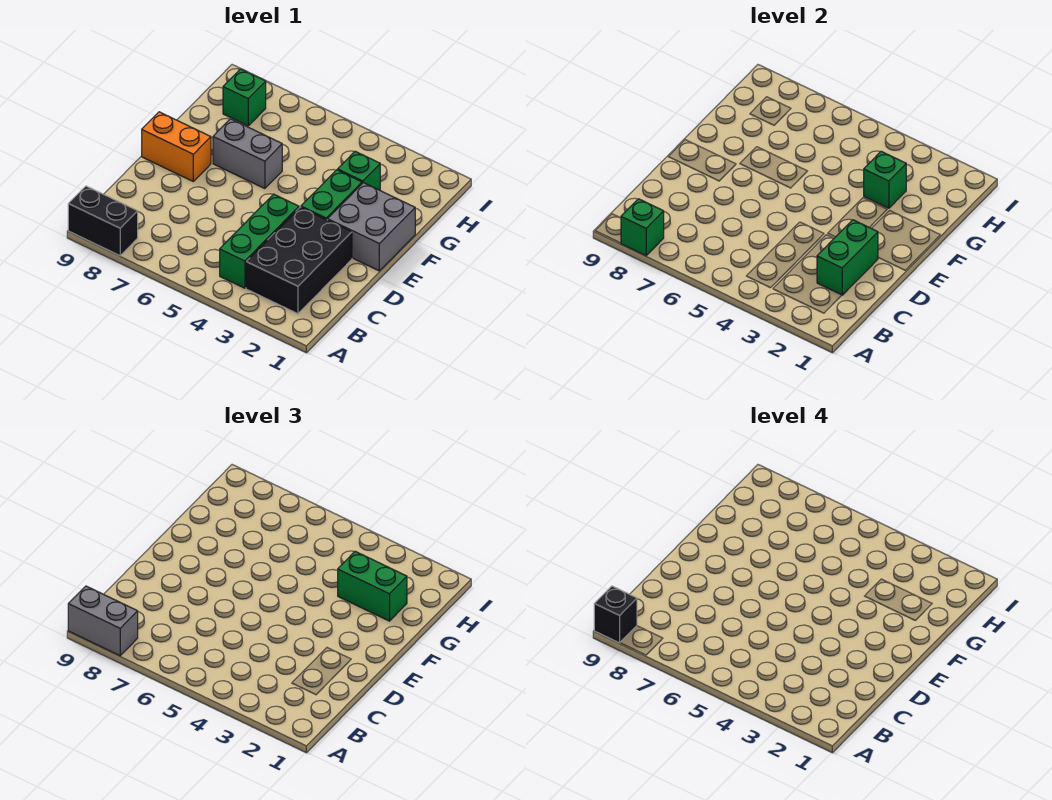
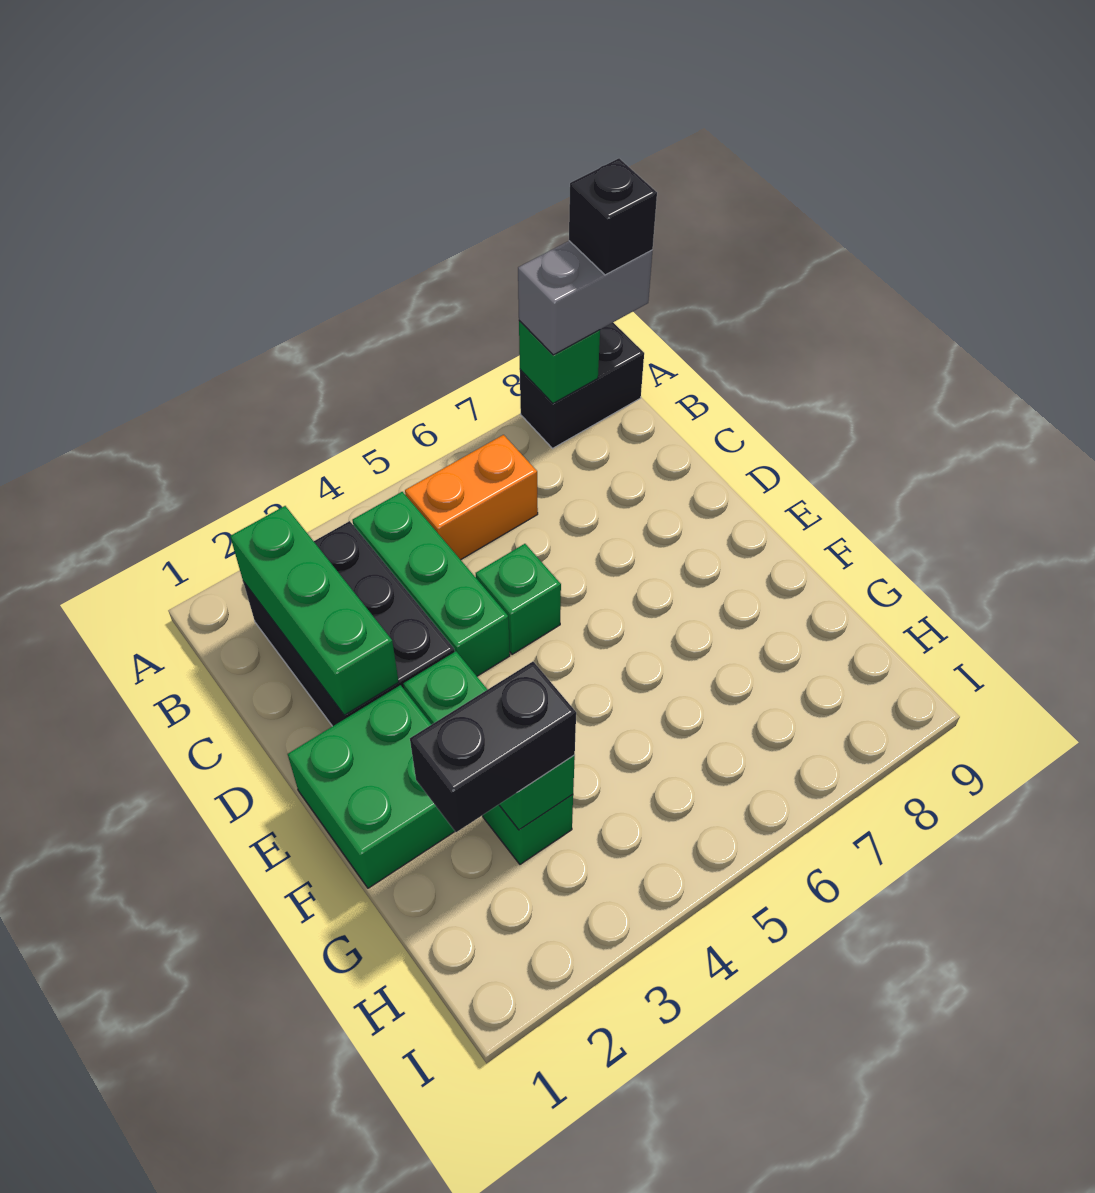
green 1x2 brick [817,220,878,295] -> green 1x3 brick [230,506,399,715]
grey 2x2 brick [328,183,415,271] -> green 2x2 brick [288,685,455,888]
orange 1x2 brick [142,112,211,181] -> orange 1x2 brick moved to [405,435,538,560]
grey 1x2 brick [213,119,282,189] -> none
green 1x2 brick [338,551,407,621] -> black 1x2 brick [410,662,576,832]
green 1x1 brick [223,69,266,126] -> green 1x1 brick moved to [476,544,561,654]

